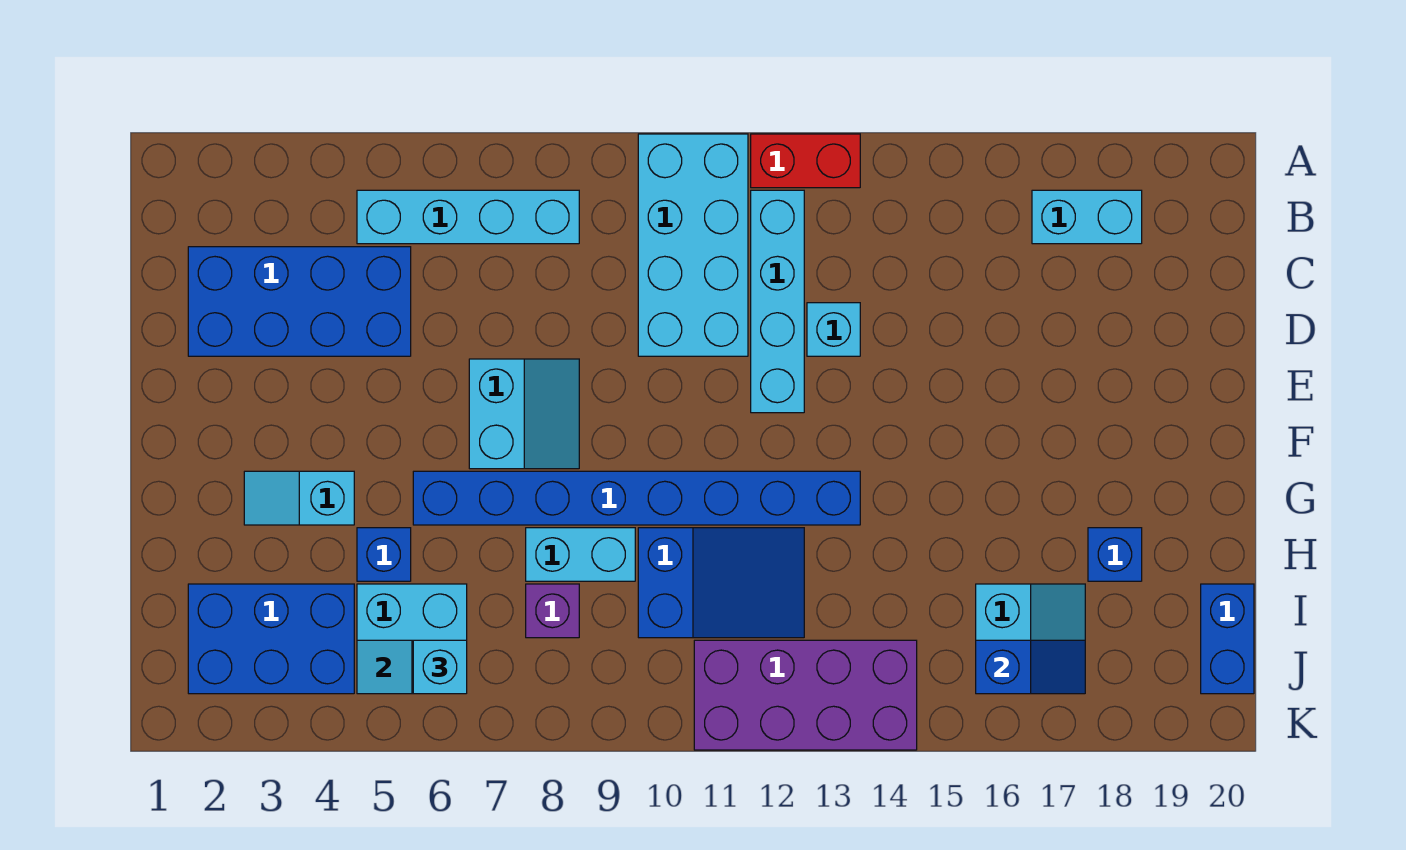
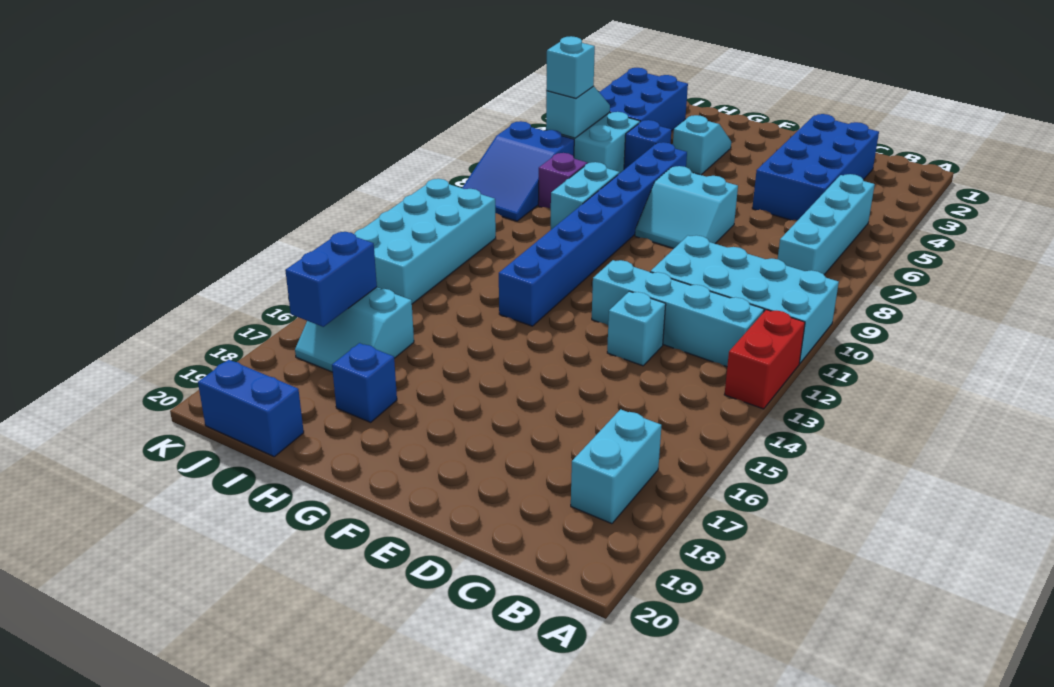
blue 2x3 slope [638,528,804,638] -> blue 2x3 slope moved to [462,121,574,221]
purple 2x4 brick [694,640,917,750] -> cyan 2x4 brick [354,179,496,304]
blue 1x2 slope [976,640,1085,694] -> blue 1x2 brick [285,232,377,327]

